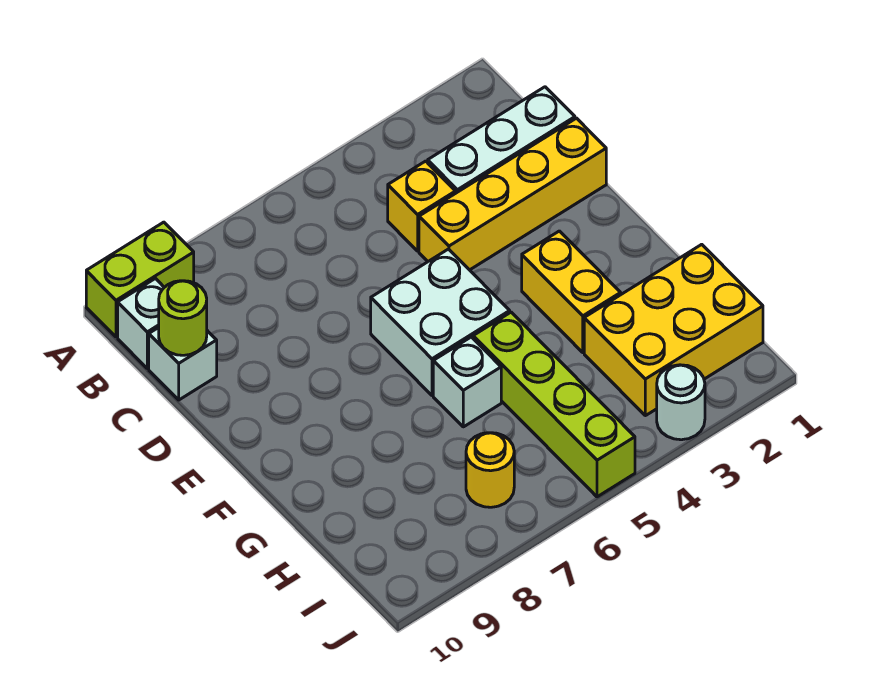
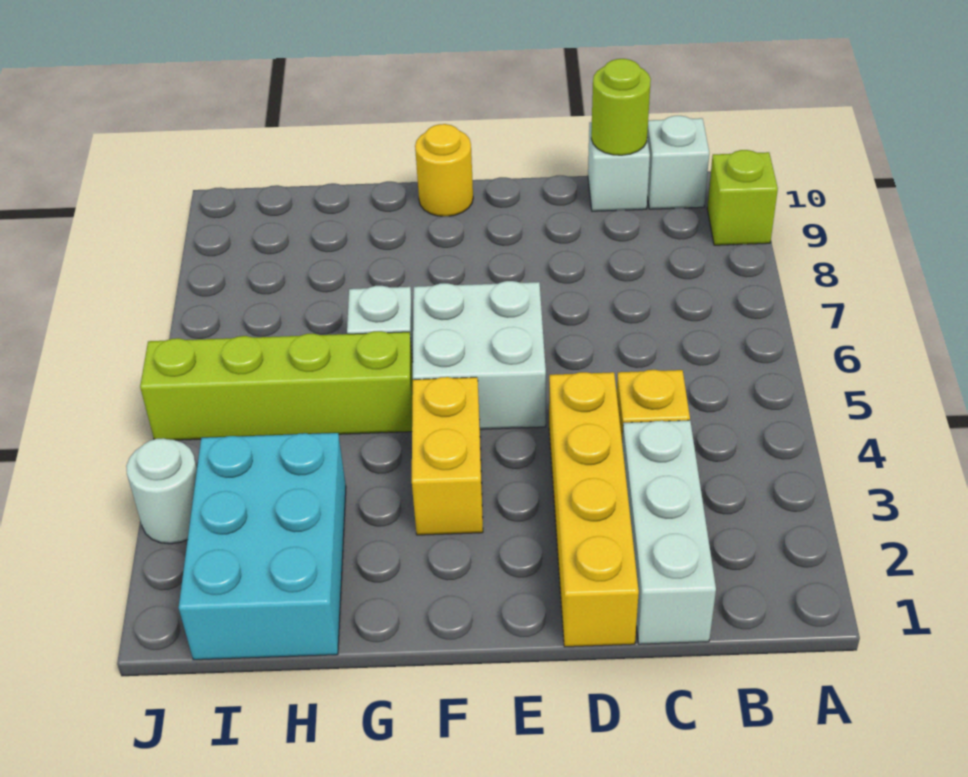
lime 1x2 brick [86,222,194,337] -> lime 1x1 brick [707,150,778,245]
yellow 1x2 brick [522,231,621,352] -> yellow 1x2 brick turned to [412,377,483,535]
yellow 2x3 brick [584,244,763,416] -> cyan 2x3 brick [179,433,346,660]
yellow 1x1 round brick [466,433,514,507] -> yellow 1x1 round brick moved to [415,124,473,216]

